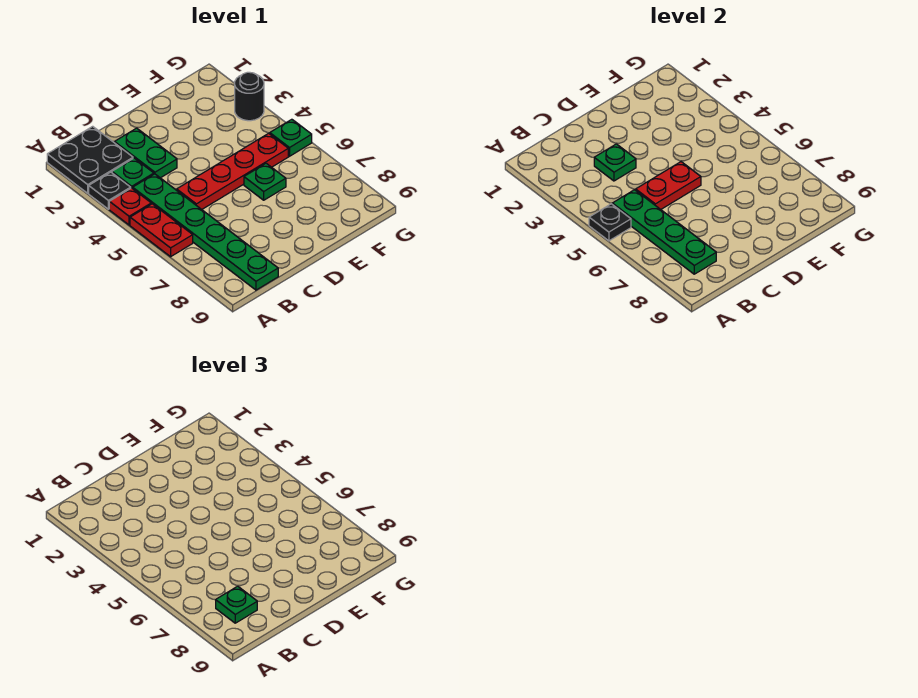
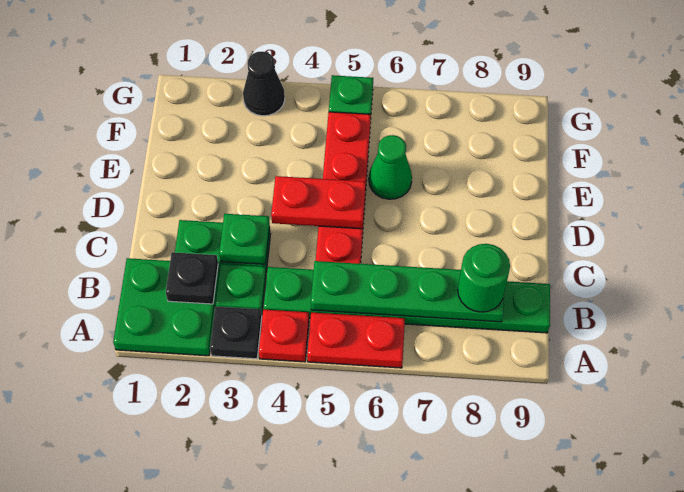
black 2x2 plate [47,126,133,193] -> green 2x2 plate [113,258,220,356]
black 1x1 plate [589,204,631,241] -> black 1x1 plate moved to [166,252,218,304]
green 1x1 plate [216,586,257,623] -> green 1x1 round brick [458,244,510,312]
red 1x2 plate [636,162,701,209] -> red 1x2 plate turned to [271,176,366,229]
green 1x1 plate [244,163,286,200] -> green 1x1 cone [369,135,412,199]
black 1x1 round brick [235,72,264,121] -> black 1x1 cone [243,52,285,116]

